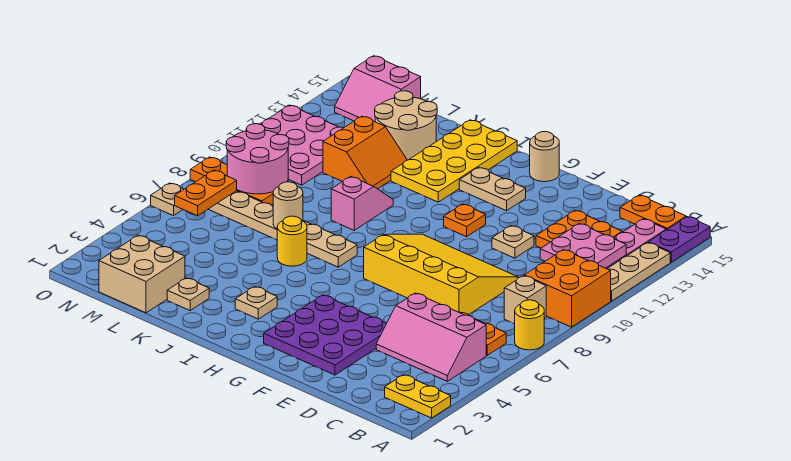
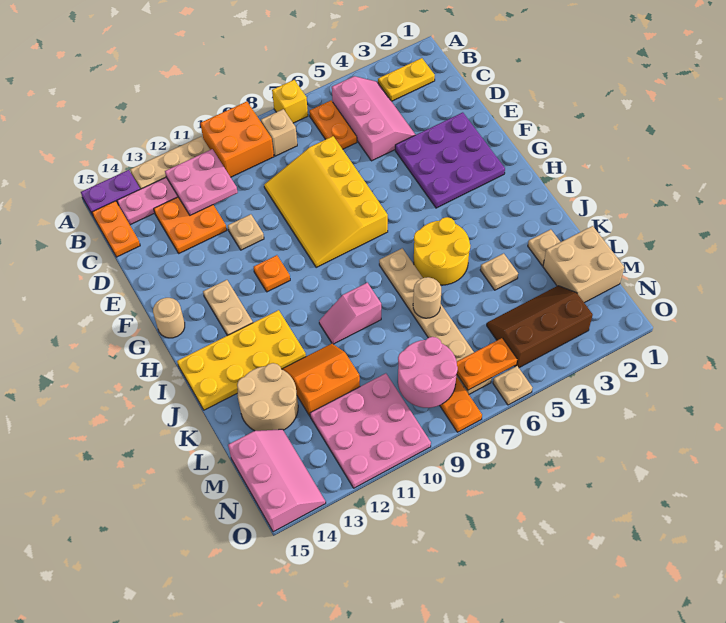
yellow 1x2 plate [385,375,451,418] -> yellow 1x2 plate turned to [378,58,435,101]
yellow 1x1 round brick [515,300,544,350] -> yellow 1x1 brick [272,80,308,123]
tan 1x1 plate [235,287,277,319] -> tan 1x1 plate moved to [480,253,518,290]
yellow 1x1 round brick [277,216,307,266] -> yellow 2x2 round brick [414,217,470,285]
none -> brown 2x3 slope [487,286,593,368]
pink 2x2 slope [335,56,421,122] -> pink 2x3 slope [228,429,326,532]

